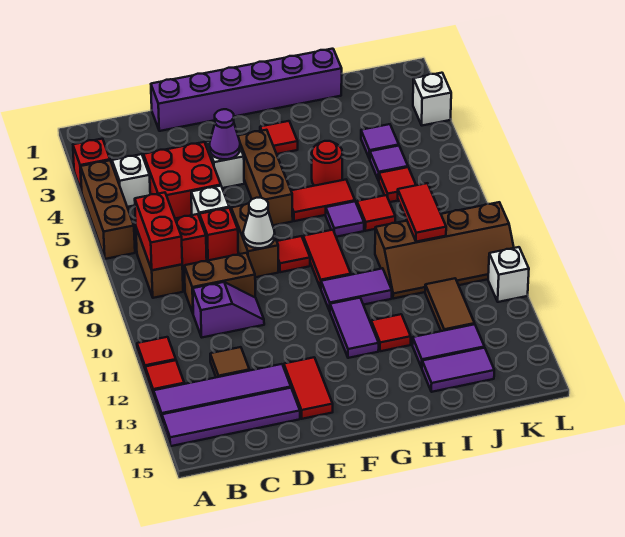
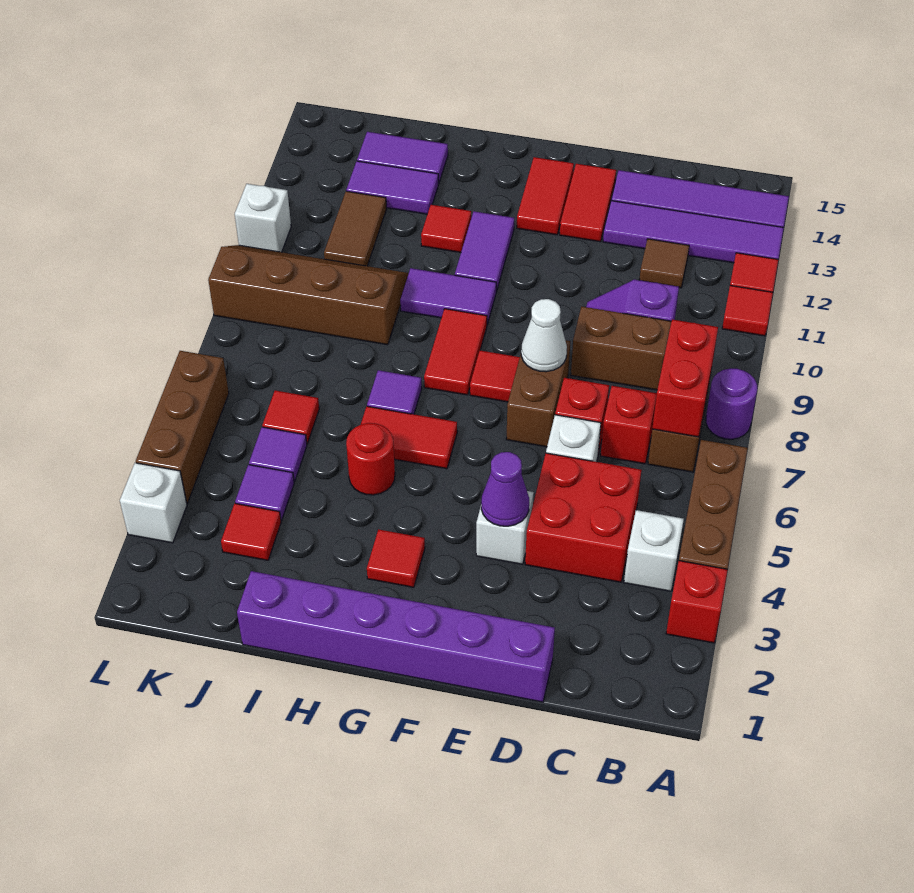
none -> purple 1x1 round brick [706,368,757,439]
brown 1x3 brick [238,130,293,225] -> brown 1x3 brick moved to [136,351,229,503]
red 1x1 tile [357,195,395,231] -> red 1x1 tile moved to [221,503,281,560]
red 1x2 tile [398,183,446,242] -> red 1x2 tile moved to [517,157,574,235]

